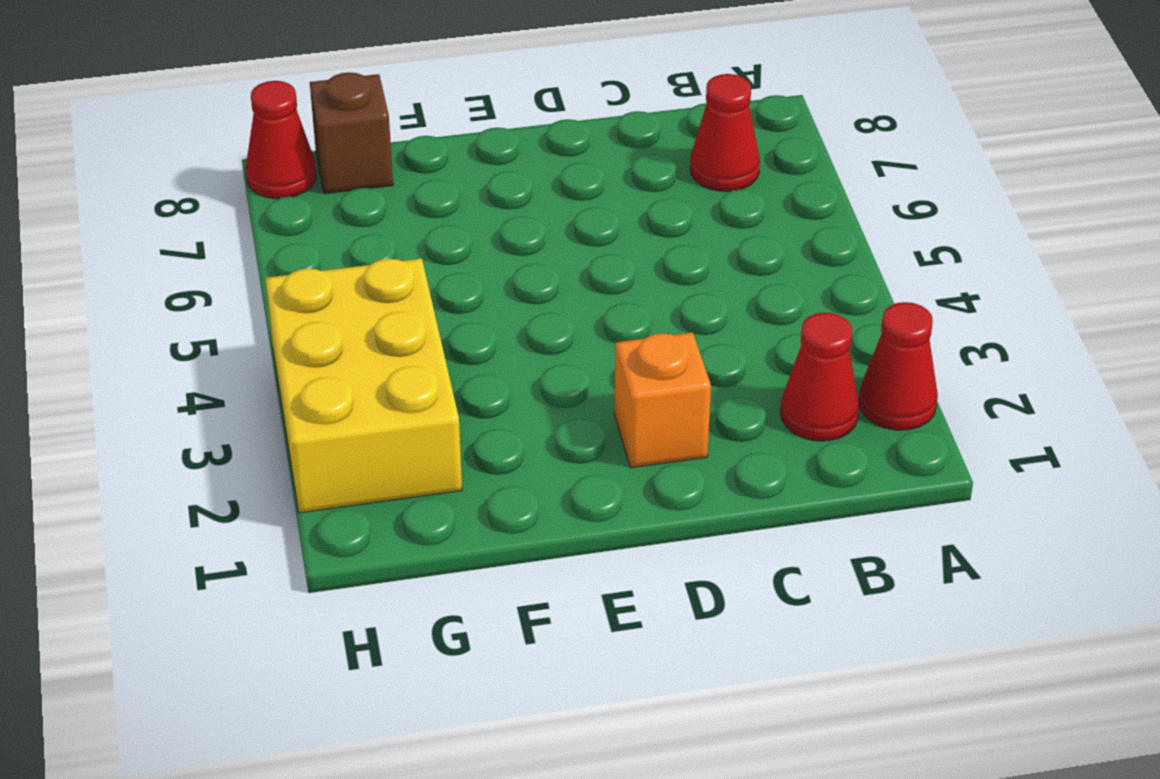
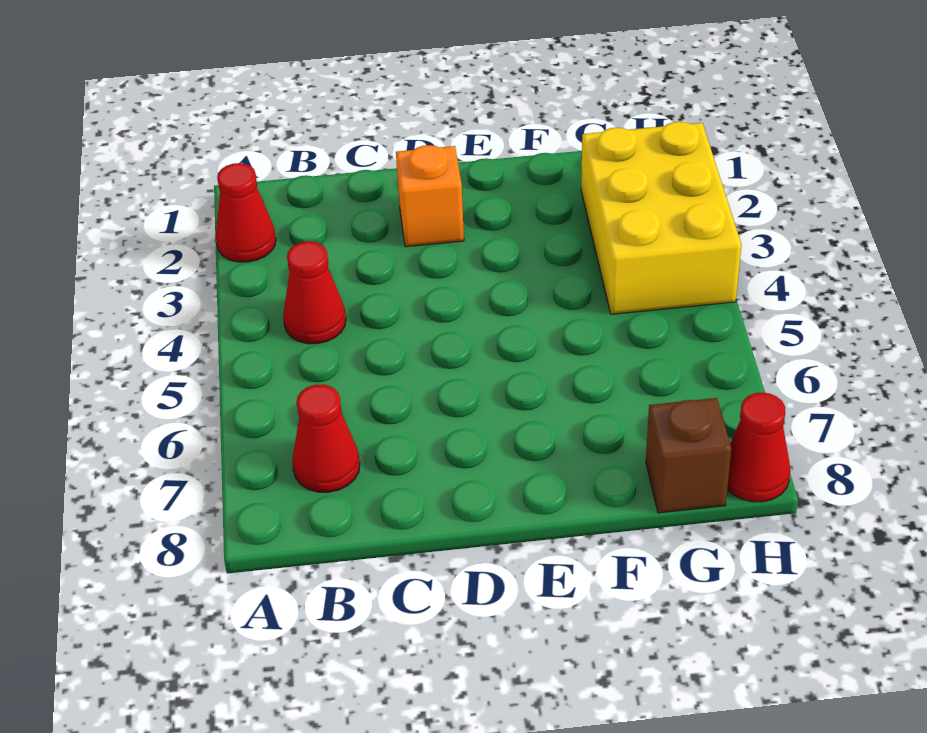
red 1x1 cone [781,312,859,441] -> red 1x1 cone moved to [283,241,346,344]

